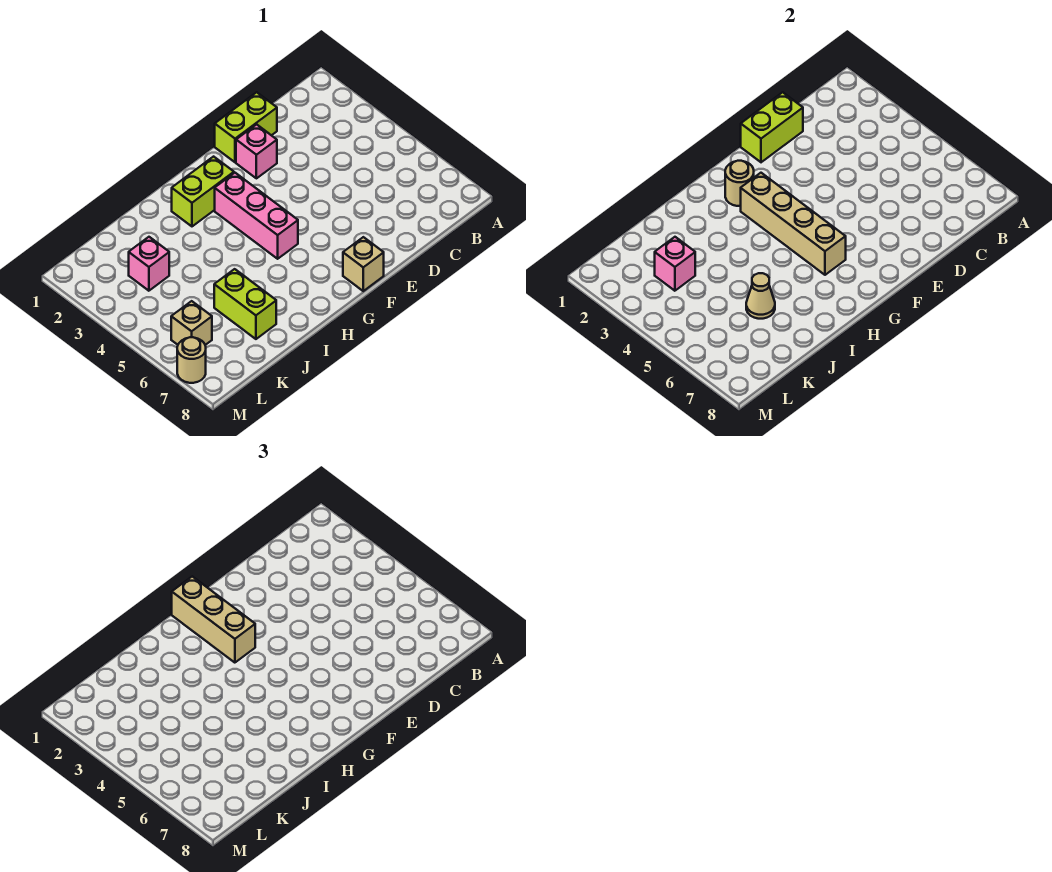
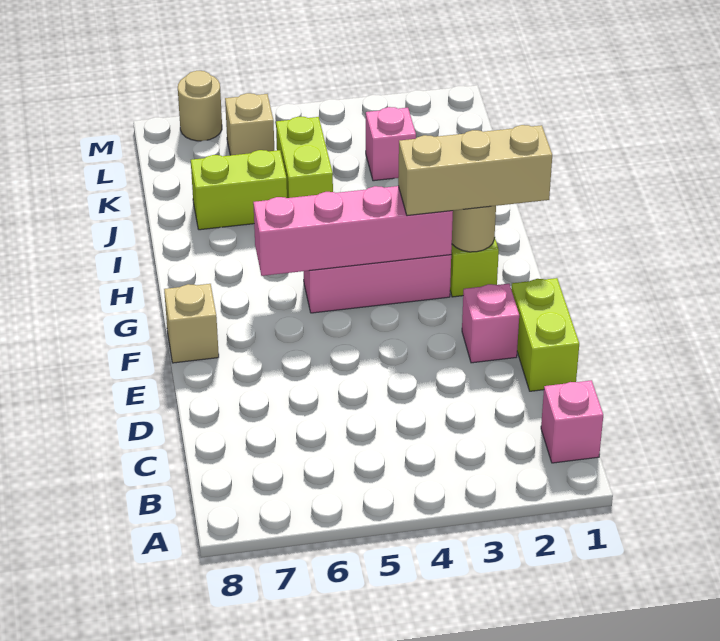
lime 1x2 brick [741,92,803,162] -> lime 1x2 brick moved to [276,116,333,198]
tan 1x4 brick [741,173,846,275] -> pink 1x4 brick [253,186,453,276]
tan 1x1 cone [746,273,775,319] -> none
pink 1x1 brick [655,237,695,291] -> pink 1x1 brick moved to [541,380,603,463]

